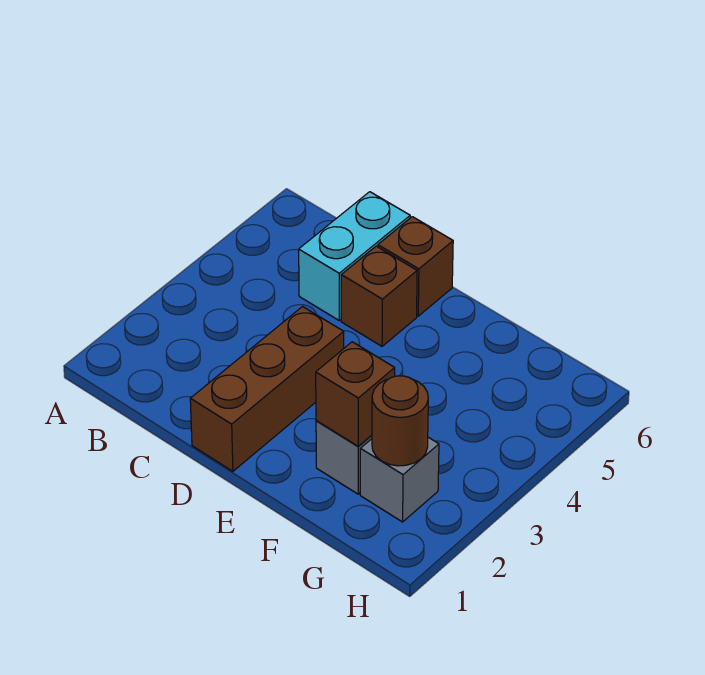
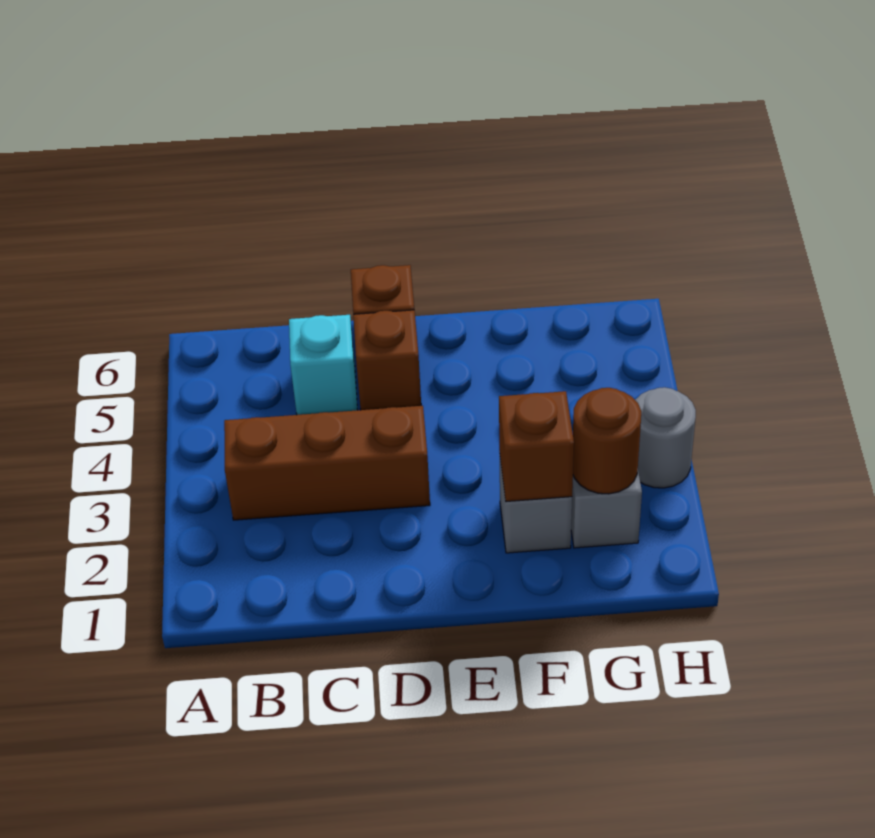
cyan 1x2 brick [299,192,410,320] -> cyan 1x1 brick [289,315,357,415]
brown 1x3 brick [190,307,344,471] -> brown 1x3 brick turned to [224,406,430,520]
none -> grey 1x1 round brick [635,387,696,488]

